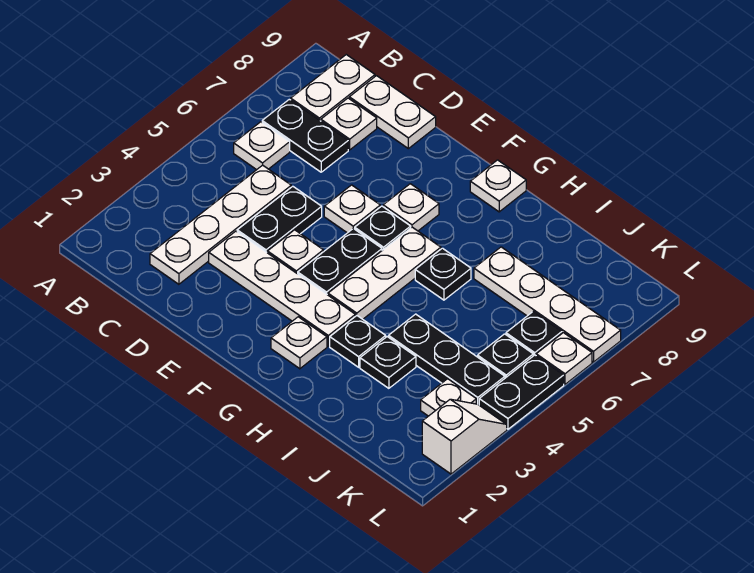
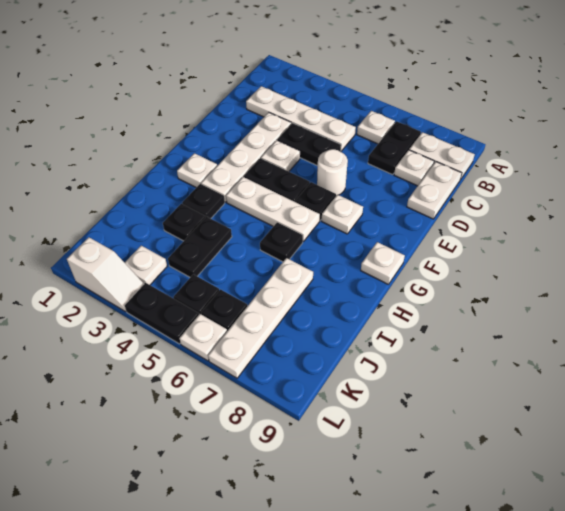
white 1x1 plate [324,185,380,233] -> white 1x1 round brick [317,149,348,196]
black 1x3 plate [389,314,505,405] -> black 1x2 plate [168,216,232,277]

